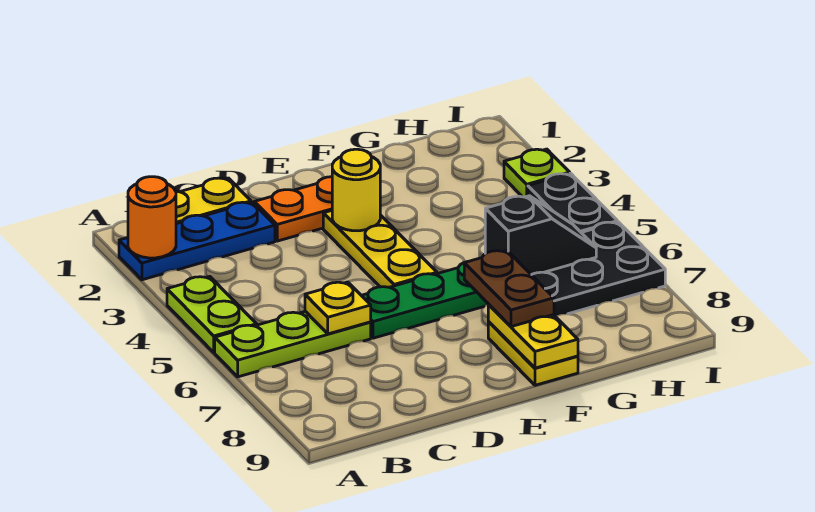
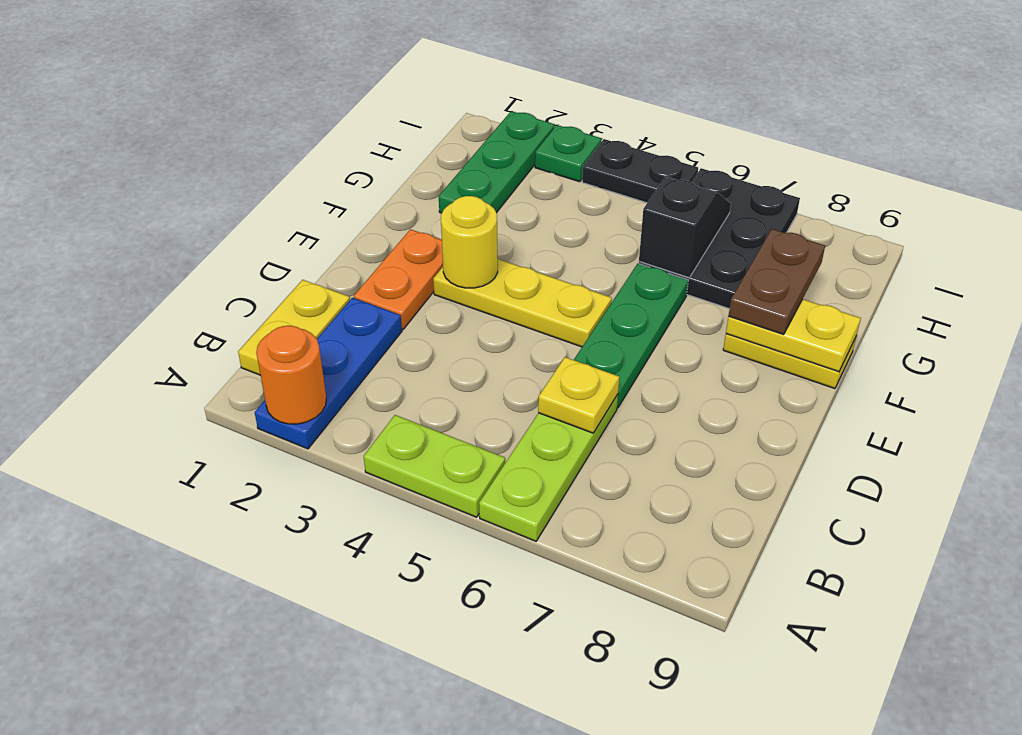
brown 1x2 plate [464,251,554,327] -> brown 1x2 plate turned to [729,229,825,334]
none -> green 1x3 plate [439,111,555,213]
lime 1x1 plate [504,149,570,197] -> green 1x1 plate [535,125,601,182]

